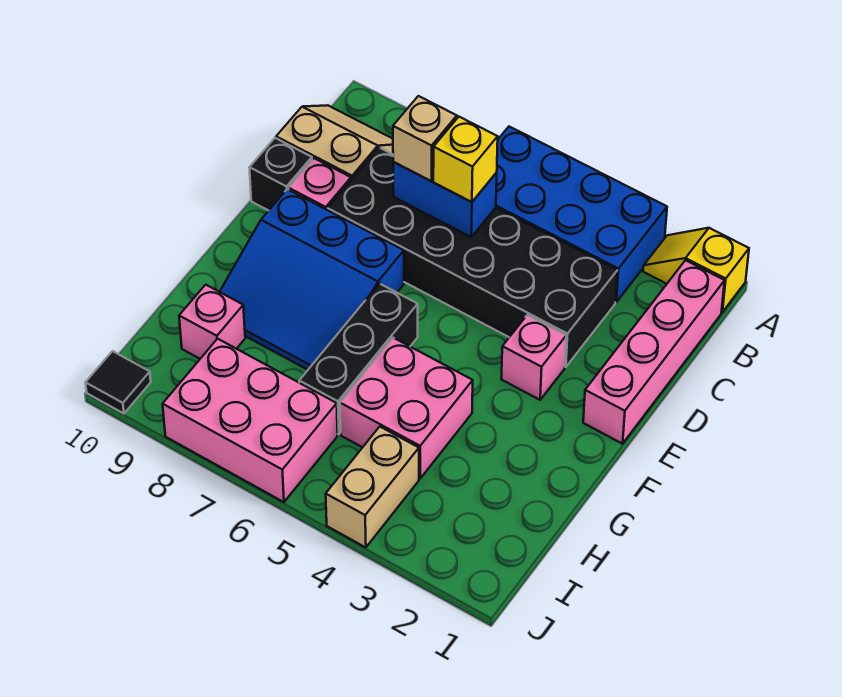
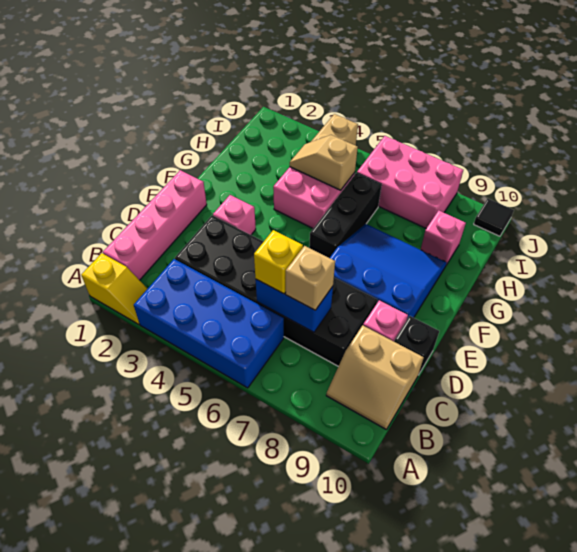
none -> tan 1x2 slope [290,135,358,190]

